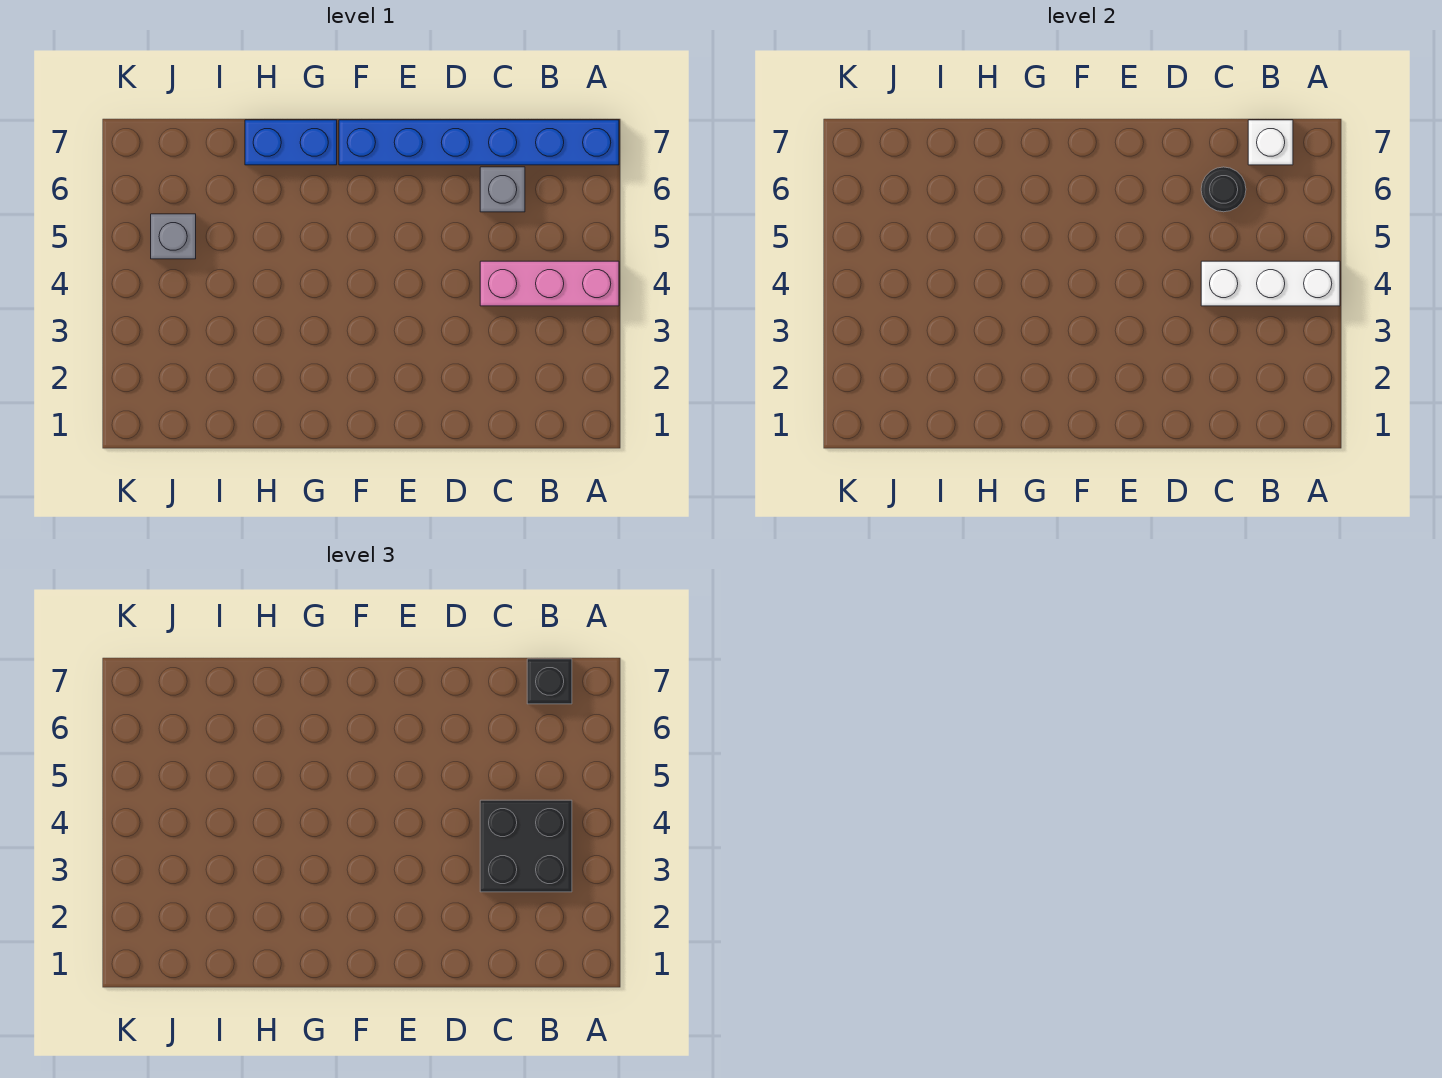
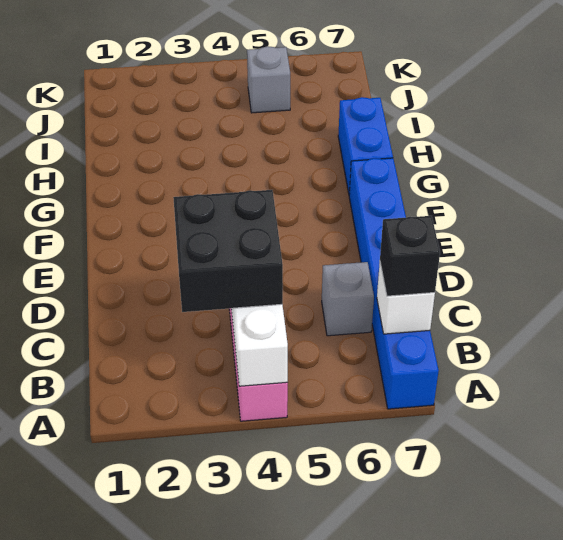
black 1x1 round brick [1201,167,1246,212] -> none

